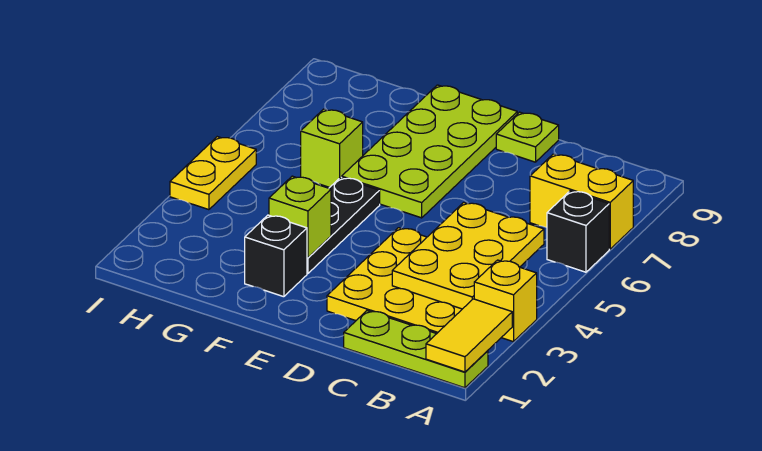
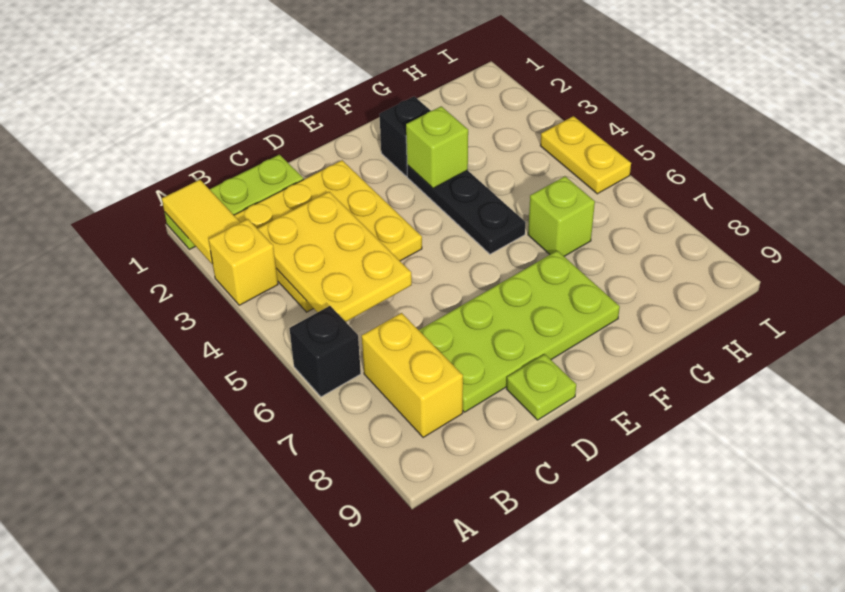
yellow 1x2 brick [530,154,633,249] -> yellow 1x2 brick turned to [362,313,463,438]
lime 2x4 plate [342,85,517,218] -> lime 2x4 plate turned to [419,251,620,412]

